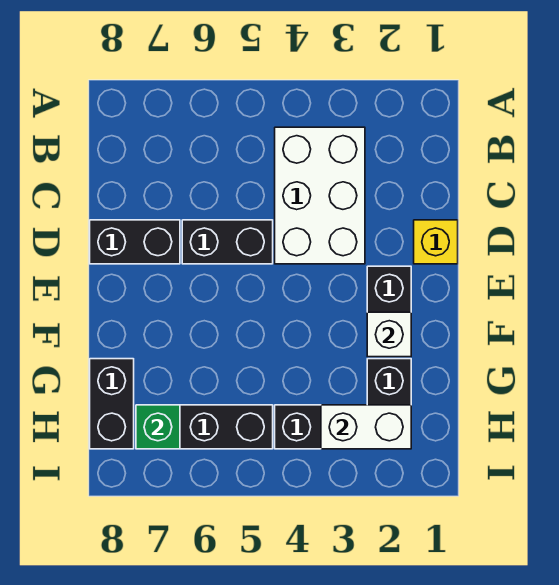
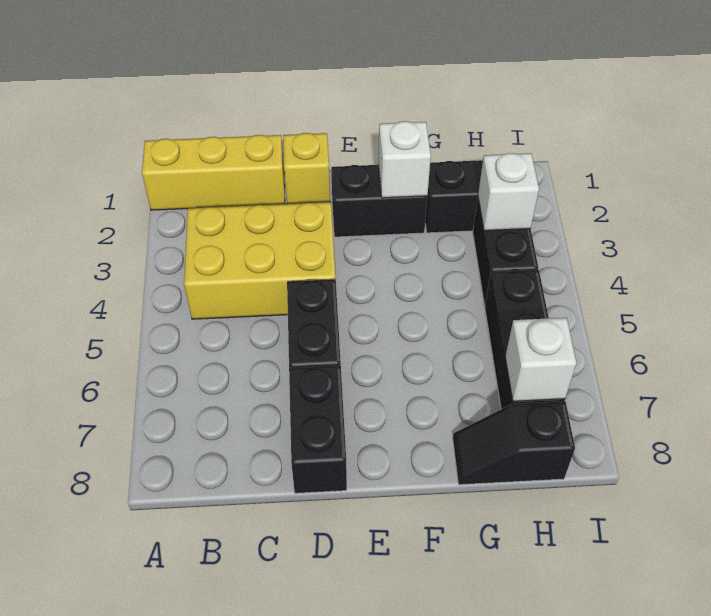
none -> yellow 1x3 brick [142,135,285,210]
white 2x3 brick [275,127,365,264] -> yellow 2x3 brick [184,202,336,319]
black 1x2 brick [90,359,134,449] -> black 1x2 slope [453,401,575,485]
white 1x2 brick [321,405,411,449] -> white 1x1 brick [478,153,539,231]
green 1x1 brick [136,405,180,449] -> white 1x1 brick [505,318,577,401]

